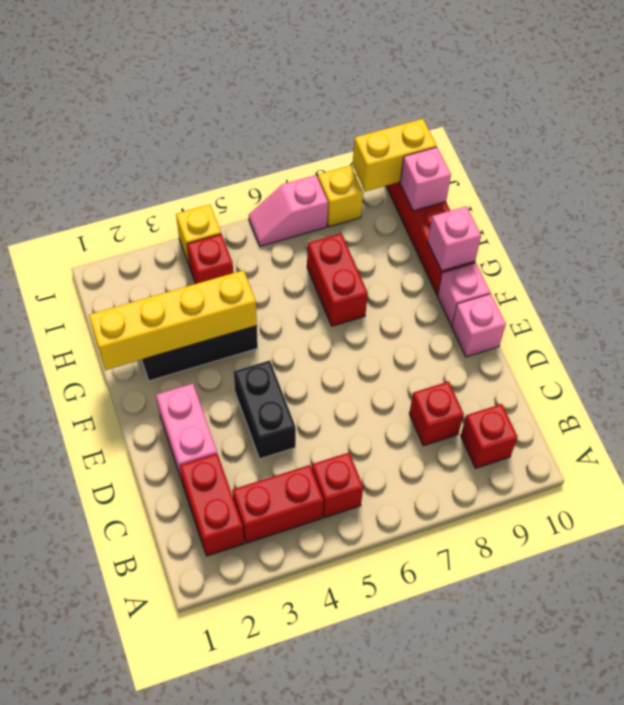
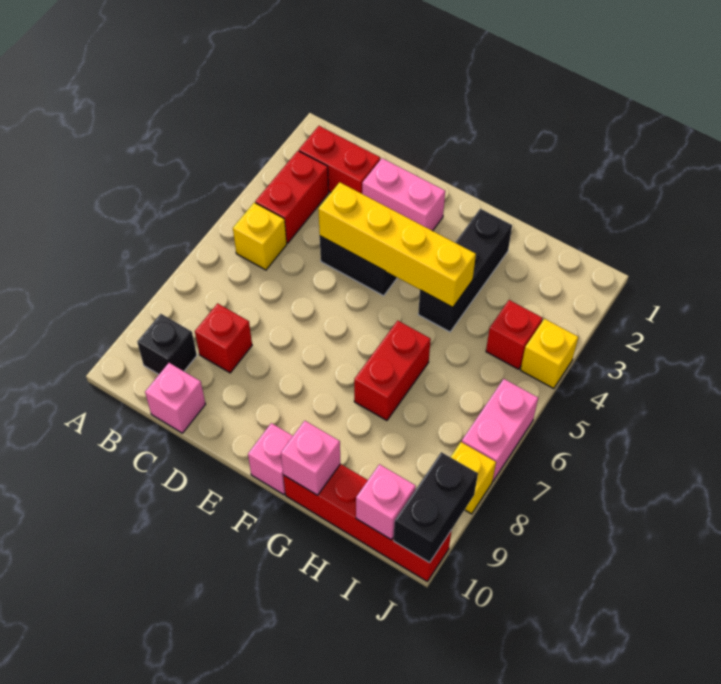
red 1x1 brick [312,452,363,518] -> yellow 1x1 brick [233,203,287,270]
red 1x1 brick [461,404,518,468] -> black 1x1 brick [137,314,197,374]
pink 1x1 brick [452,294,506,357] -> pink 1x1 brick moved to [145,363,206,433]
yellow 1x4 brick [89,270,257,370] -> yellow 1x4 brick turned to [318,182,476,307]
red 1x2 brick [307,233,368,326] -> red 1x2 brick turned to [354,321,431,420]
pink 1x2 slope [249,175,328,246] -> pink 1x2 brick [462,379,538,481]
yellow 1x2 brick [353,119,436,192] -> black 1x2 brick [394,452,478,563]

